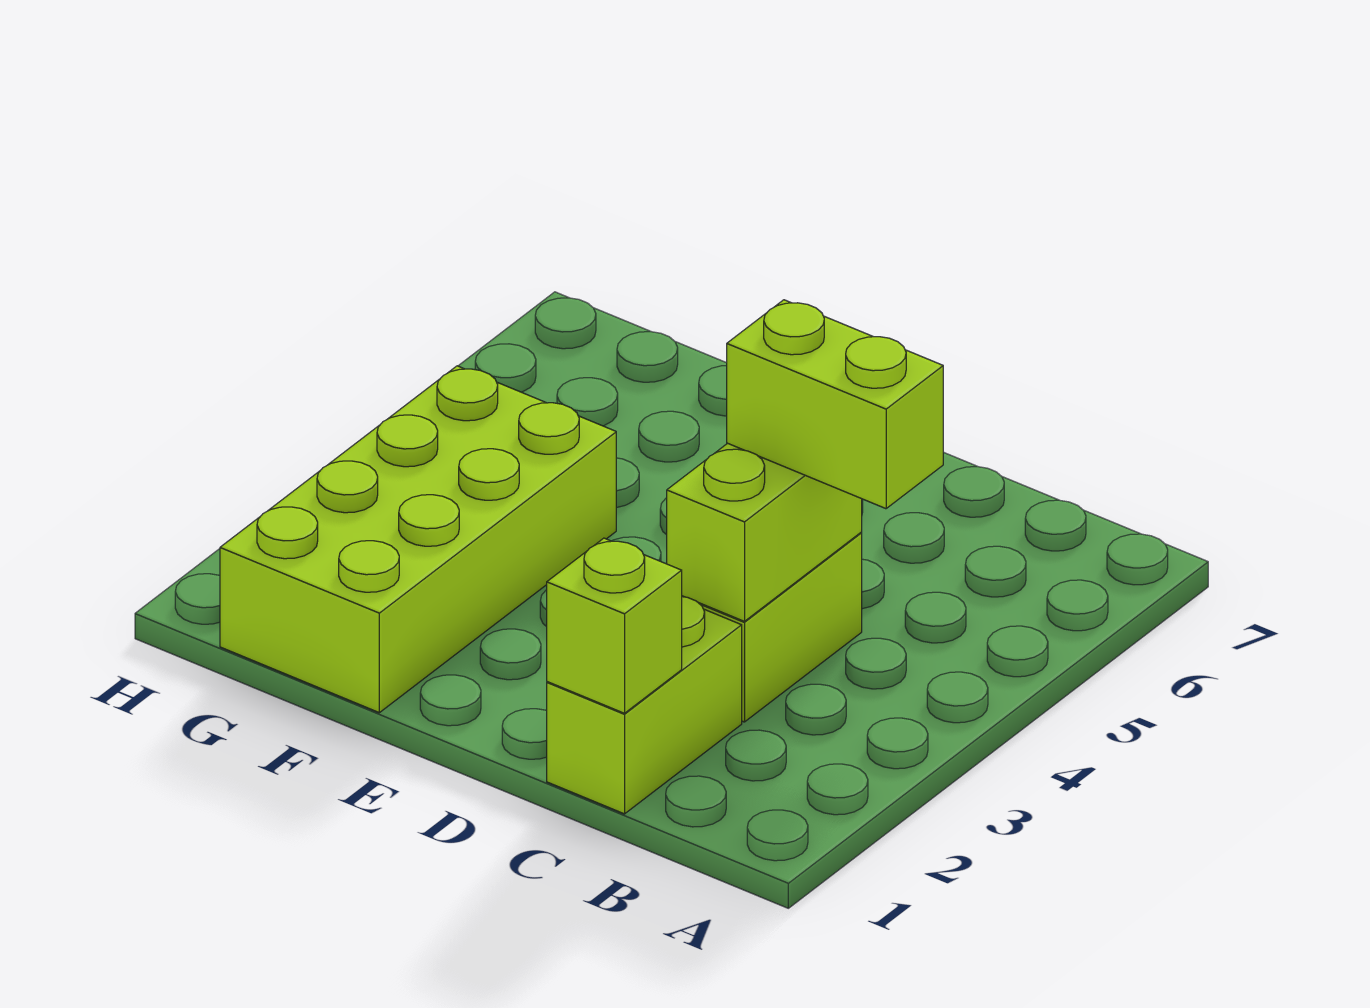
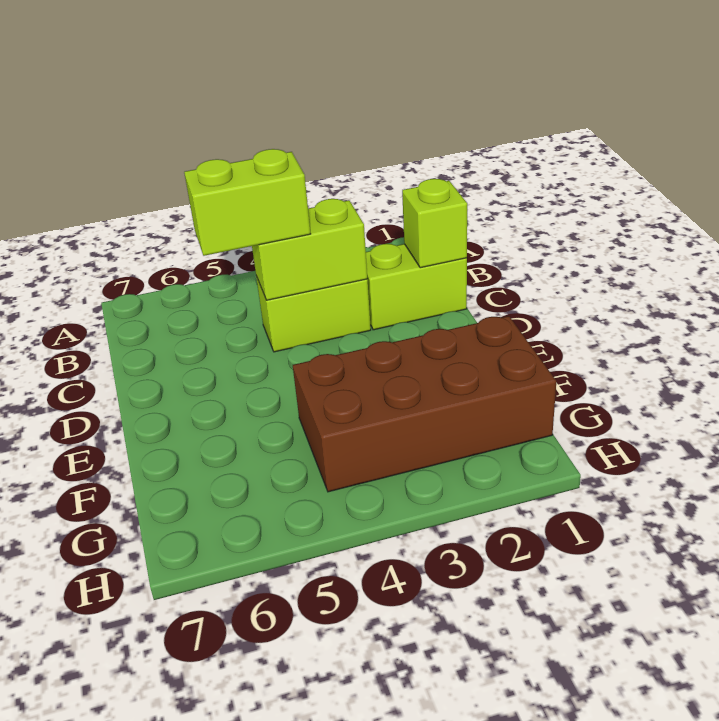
lime 1x2 brick [727,300,943,509] -> lime 1x2 brick turned to [184,149,311,256]
lime 2x4 brick [220,366,616,713] -> brown 2x4 brick [293,316,556,492]

